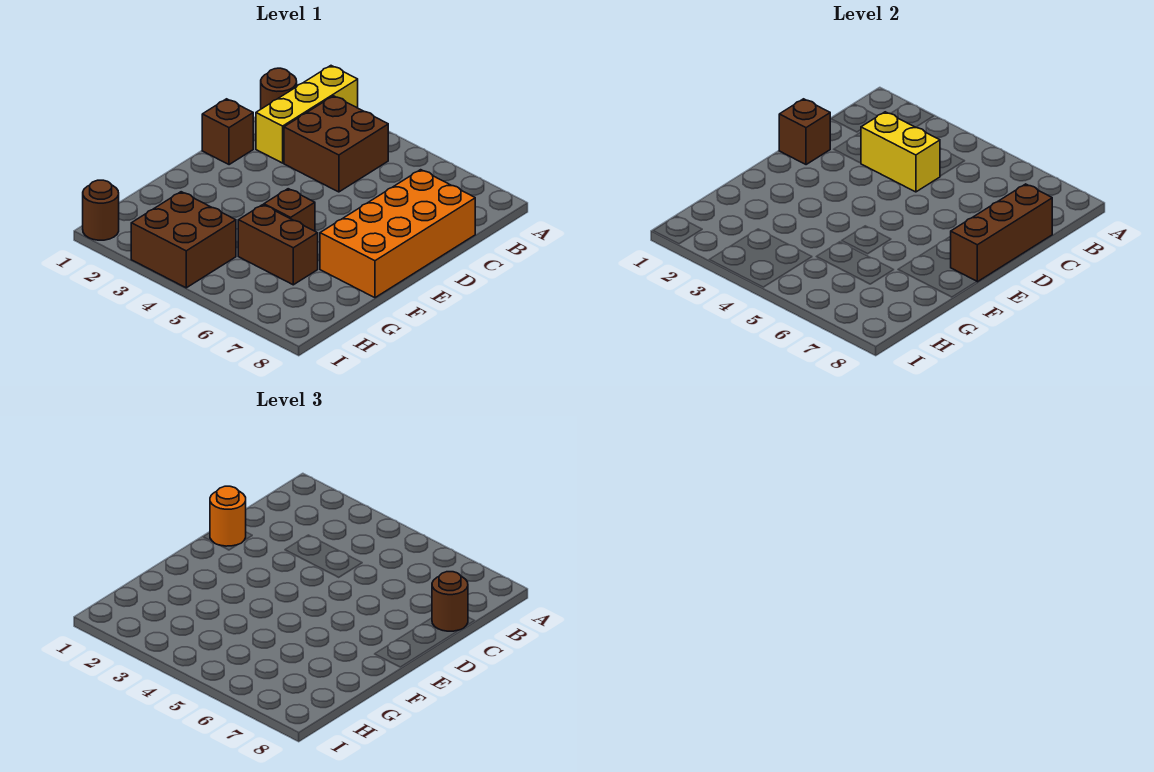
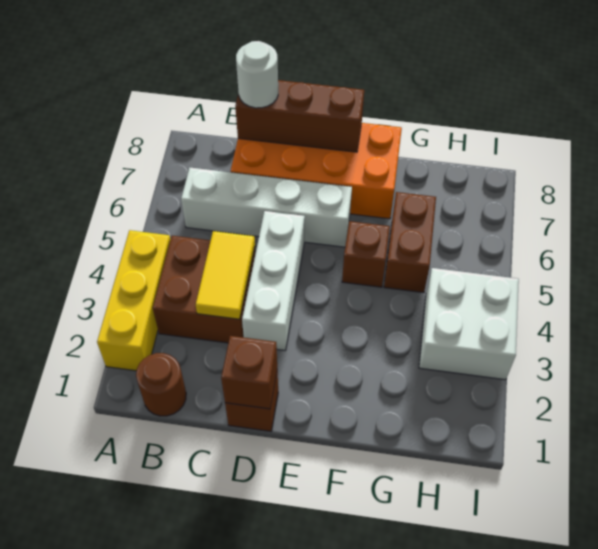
yellow 1x3 brick [256,66,358,163] -> yellow 1x3 brick turned to [97,230,170,371]
none -> white 1x4 brick [181,168,352,247]
yellow 1x2 brick [861,112,940,192] -> yellow 1x2 tile [196,231,255,319]
brown 1x1 round brick [432,572,468,631] -> white 1x1 round brick [236,41,278,108]
orange 1x1 round brick [210,486,246,546] -> none
none -> white 1x3 brick [242,211,305,350]
brown 2x2 brick [131,192,236,288] -> white 2x2 brick [419,268,519,380]
brown 1x1 round brick [83,180,119,240] -> none

